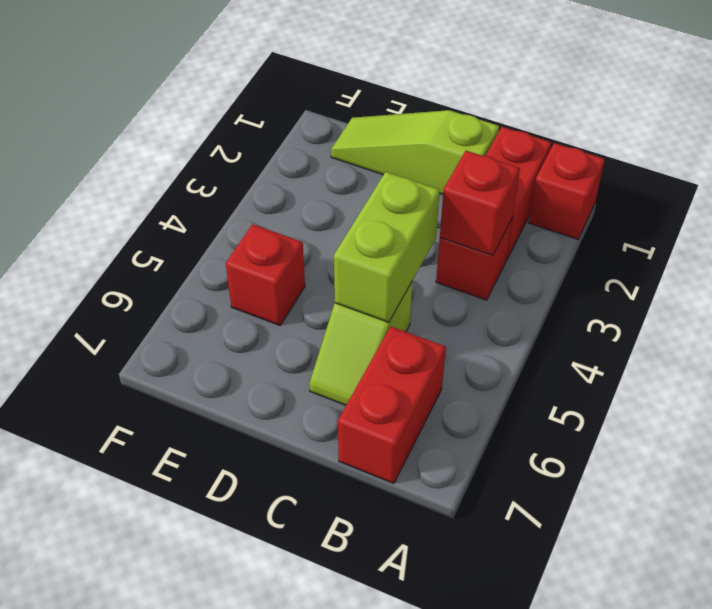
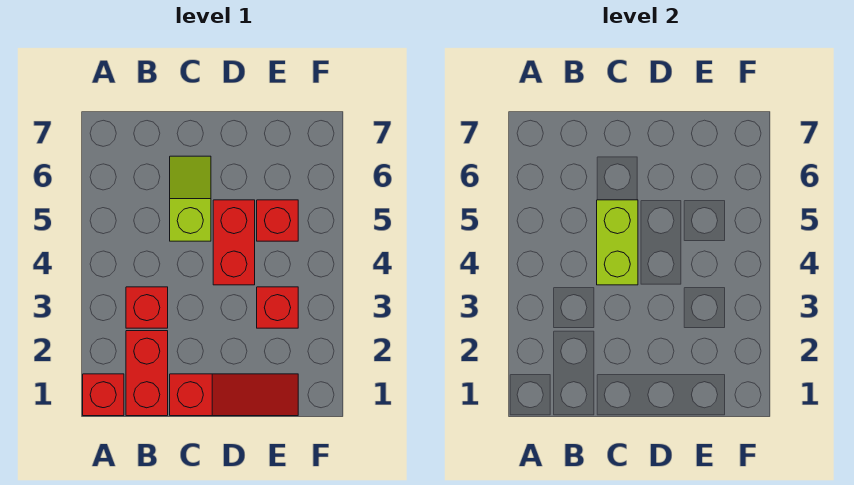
red 1x1 brick [440,151,520,255] -> red 1x1 brick moved to [257,287,298,328]
red 1x2 brick [338,326,446,484] -> red 1x2 brick moved to [213,200,255,285]
lime 1x3 slope [331,110,499,194] -> red 1x3 slope [170,374,298,416]

